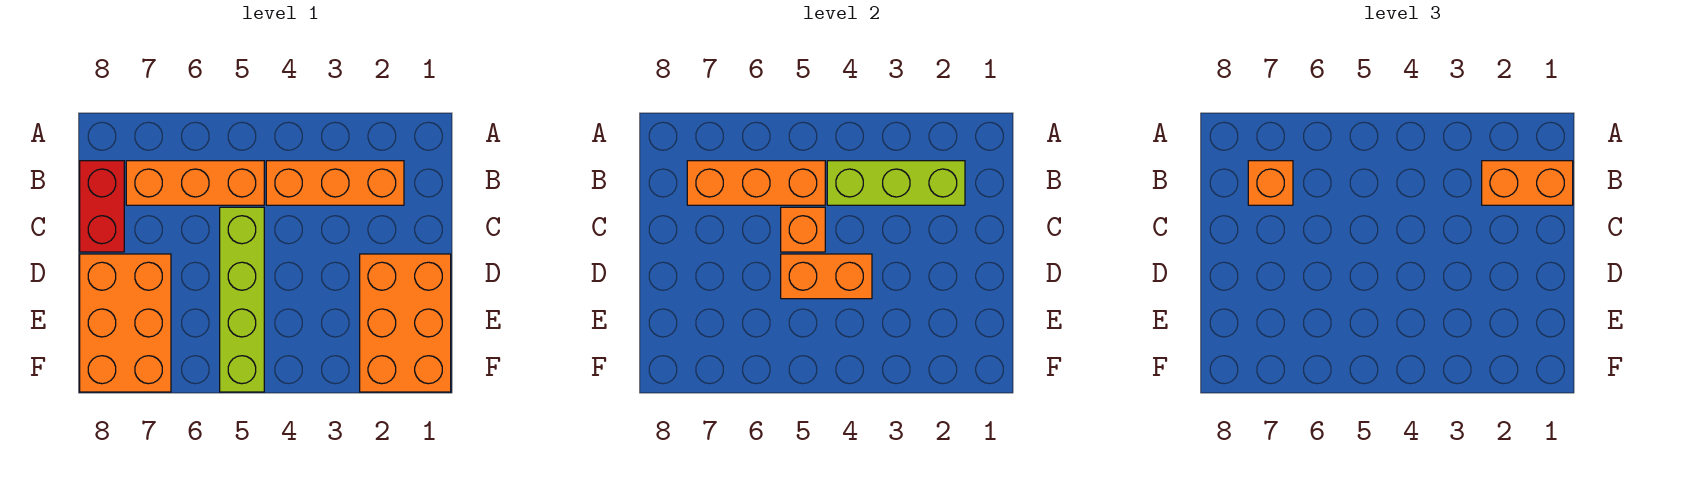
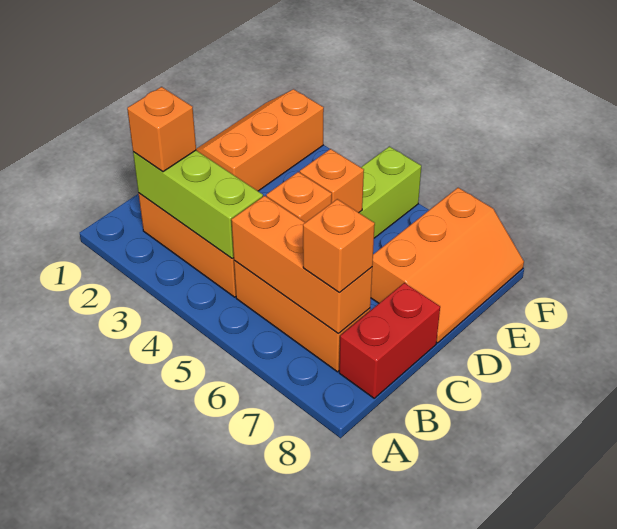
orange 1x2 brick [1482,161,1573,205] -> orange 1x1 brick [127,87,196,172]
orange 2x3 brick [360,254,451,392] -> orange 2x3 slope [196,89,324,191]
orange 1x2 brick [781,254,872,299] -> orange 1x1 brick [300,149,364,213]
orange 2x3 brick [80,254,171,392] -> orange 2x3 slope [371,188,524,343]

